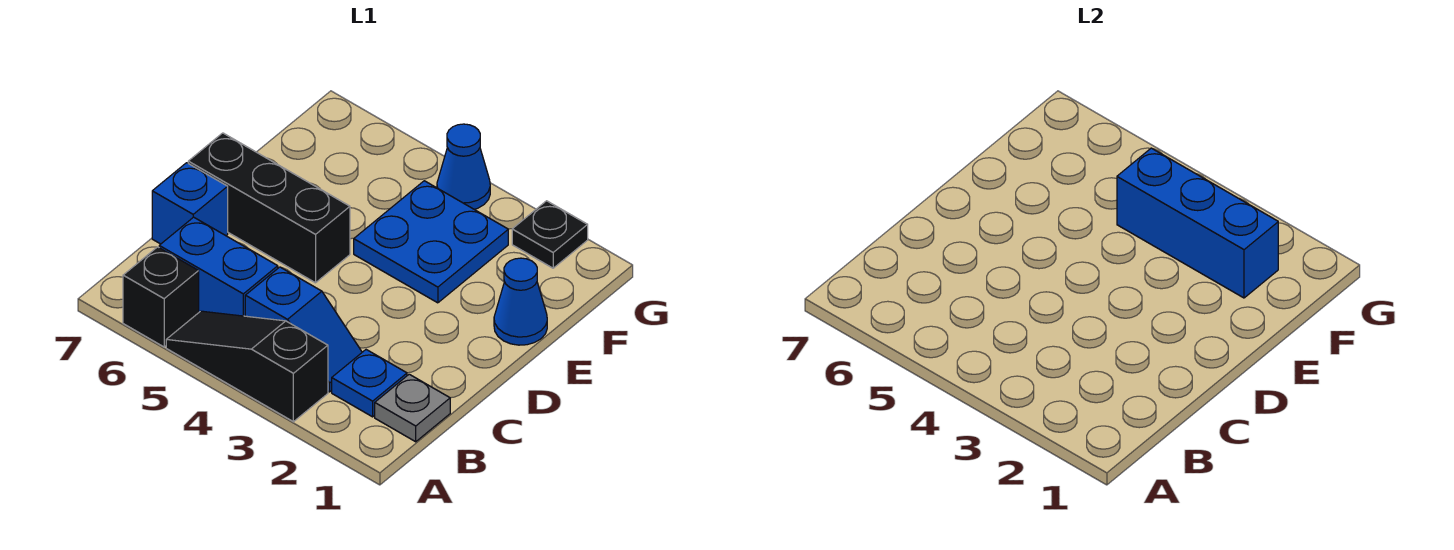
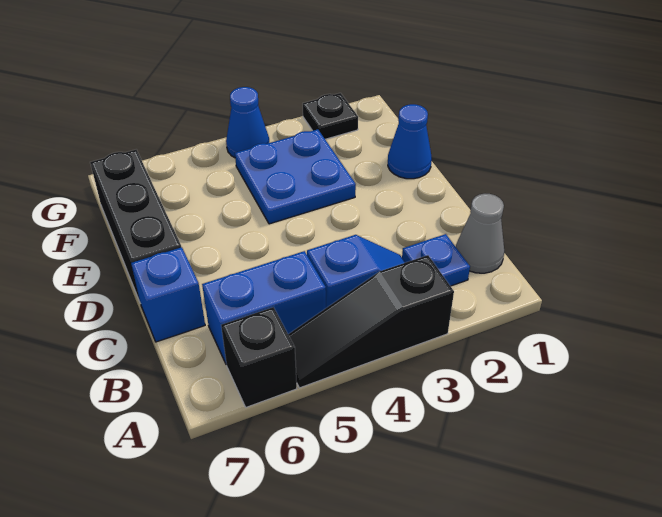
grey 1x1 plate [375,374,450,442] -> grey 1x1 cone [456,194,504,273]
black 1x3 brick [188,133,350,283] -> black 1x3 brick turned to [90,150,181,301]
blue 1x3 brick [1117,148,1278,298] -> none

